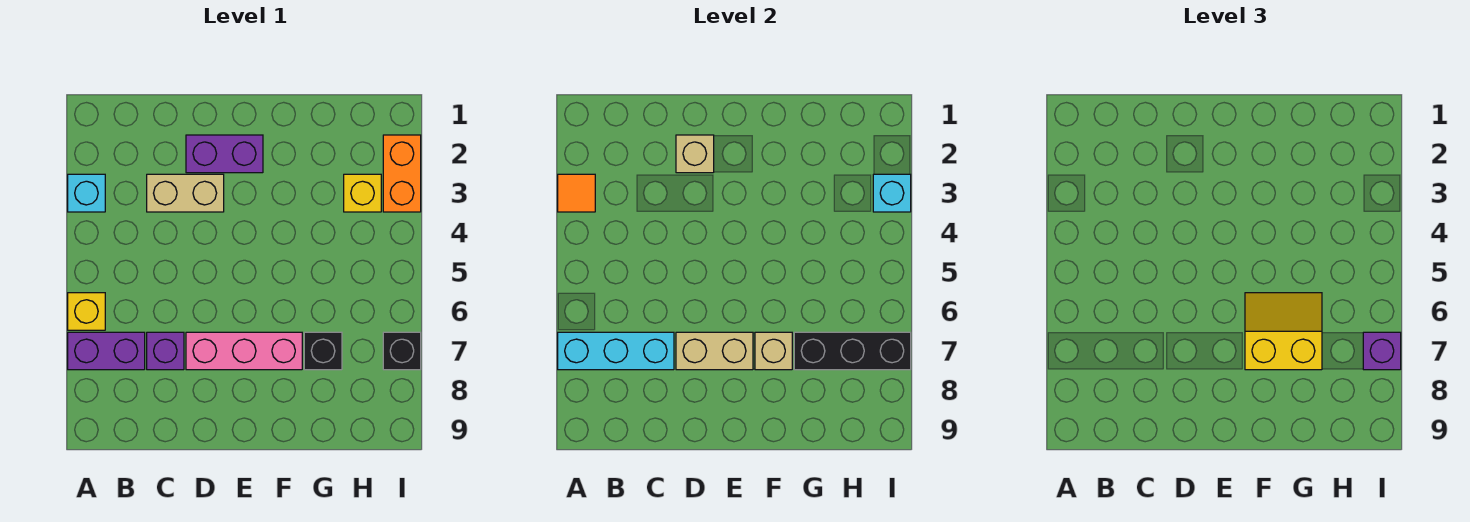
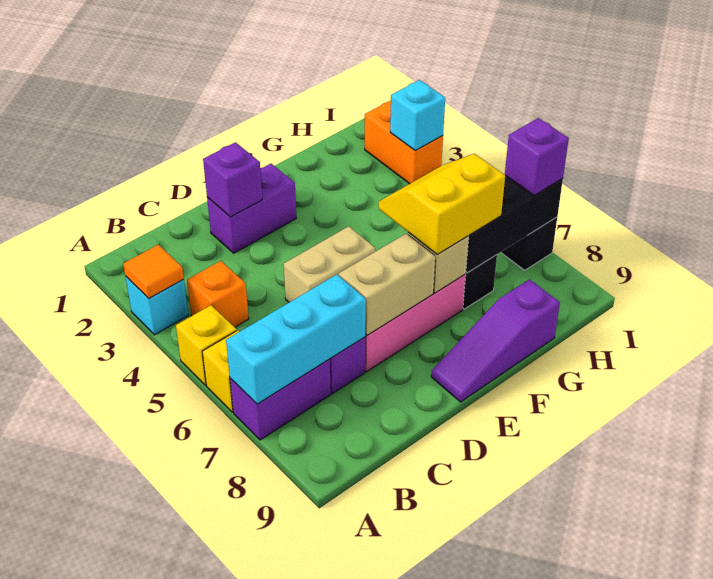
none -> orange 1x1 brick [187,261,249,327]
tan 1x2 brick [147,174,224,212] -> tan 1x2 brick moved to [284,226,375,302]
tan 1x1 brick [676,135,714,173] -> purple 1x1 brick [203,142,262,217]
none -> purple 1x3 slope [431,279,560,402]
yellow 1x1 brick [344,174,381,212] -> yellow 1x1 brick moved to [176,305,237,385]

